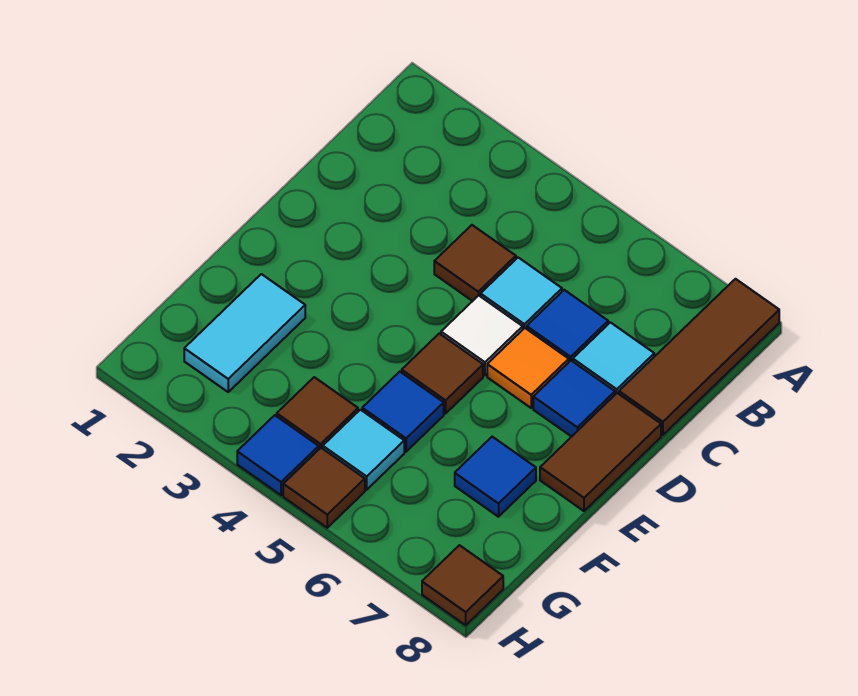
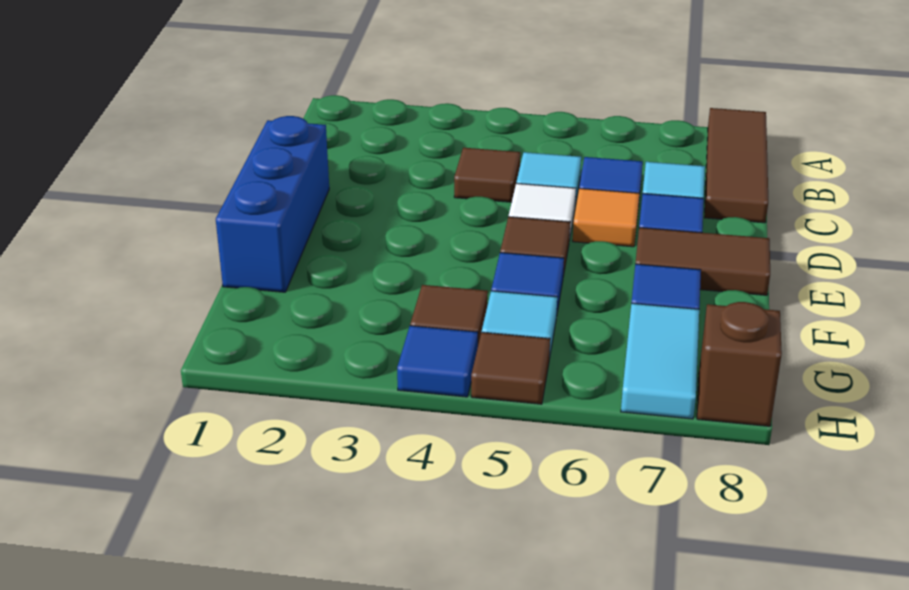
none -> blue 1x3 brick [216,116,329,292]
brown 1x2 tile [540,393,661,511] -> brown 1x2 tile turned to [635,228,770,295]
cyan 1x2 tile [184,274,305,392] -> cyan 1x2 tile moved to [621,303,699,419]
brown 1x1 tile [422,545,503,625] -> brown 1x1 brick [697,302,782,426]

